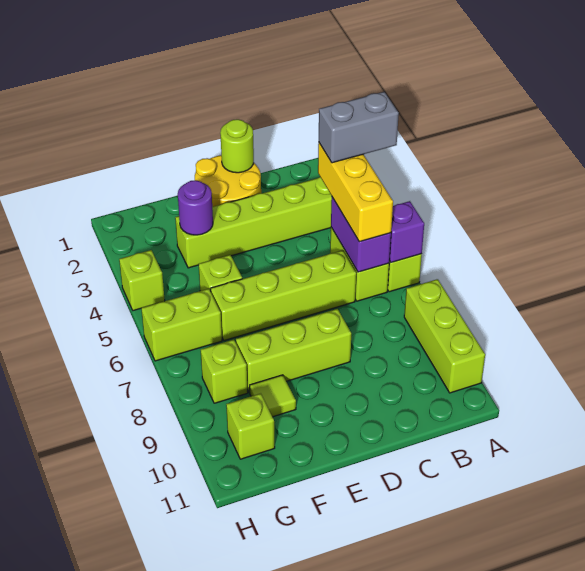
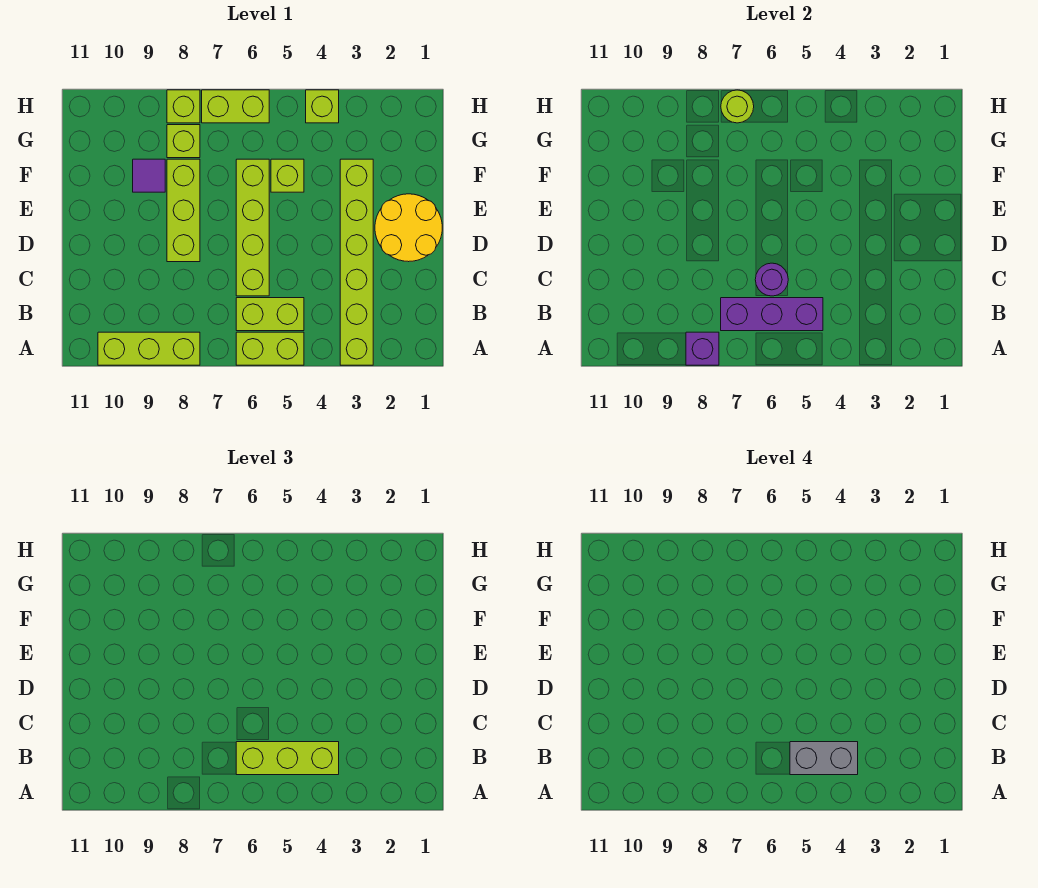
grey 1x2 brick [319,92,399,163] -> grey 1x2 brick turned to [790,742,858,775]
purple 1x1 brick [389,201,424,262] -> purple 1x1 brick moved to [686,332,719,365]
yellow 1x3 brick [318,143,393,242] -> lime 1x3 brick [236,742,339,775]
purple 1x2 brick [331,197,391,272] -> purple 1x3 brick [721,298,823,331]
lime 1x1 round brick [220,119,254,173] -> lime 1x1 round brick moved to [721,90,754,123]
purple 1x1 round brick [178,180,213,235] -> purple 1x1 round brick moved to [755,263,788,296]
lime 1x1 tile [249,375,296,417] -> purple 1x1 tile [133,159,165,192]
lime 1x2 brick [141,289,222,361] -> lime 1x2 brick turned to [202,90,269,123]
lime 1x1 brick [226,393,275,459] -> lime 1x1 brick moved to [167,90,200,123]

